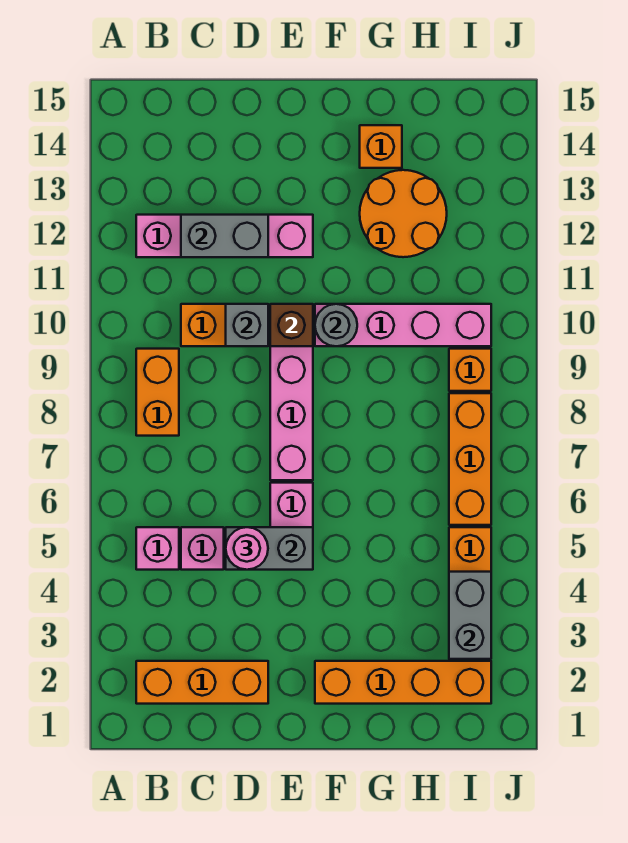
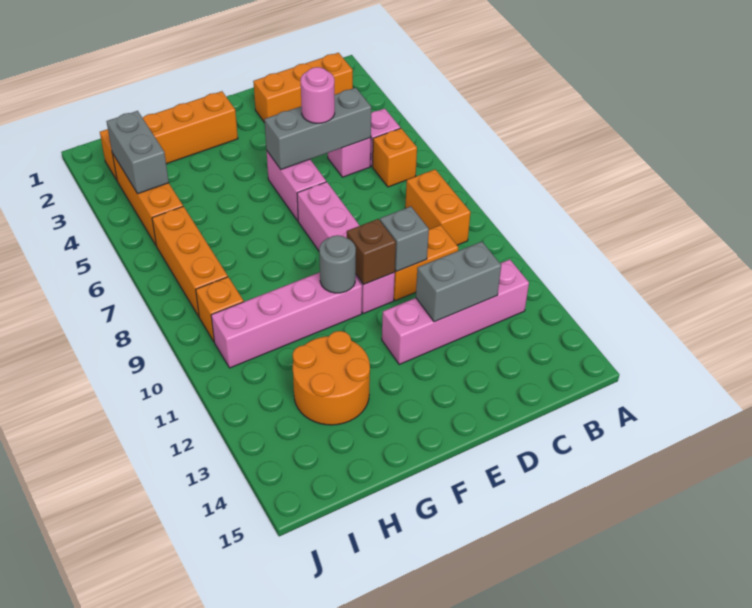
grey 1x2 brick [226,527,313,570] -> grey 1x3 brick [264,88,371,169]
orange 1x1 brick [360,125,402,168] -> orange 1x1 brick moved to [373,128,417,187]

